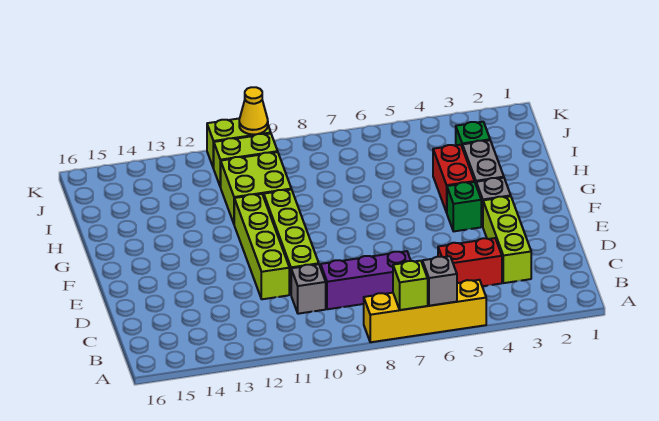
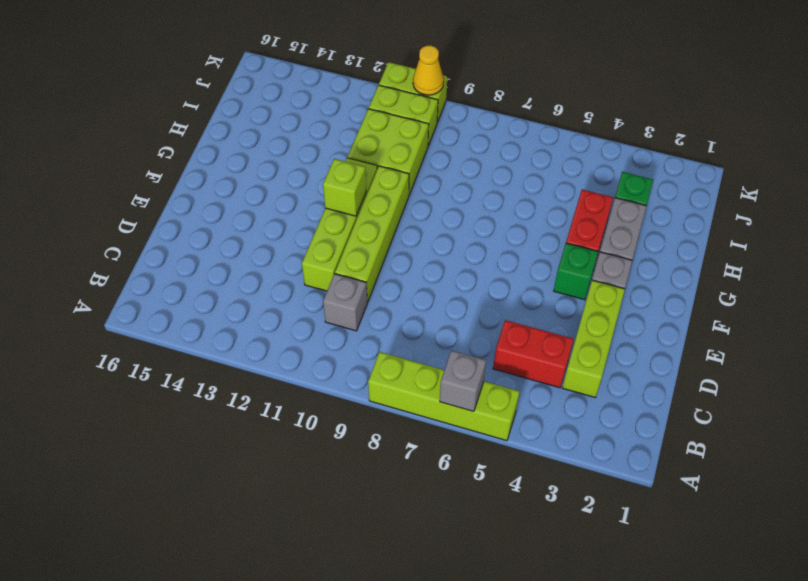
yellow 1x4 brick [364,280,486,342] -> lime 1x4 brick [368,352,520,441]
lime 1x1 brick [393,261,428,310] -> lime 1x1 brick moved to [323,159,366,216]
purple 1x3 brick [321,251,411,309] -> none

